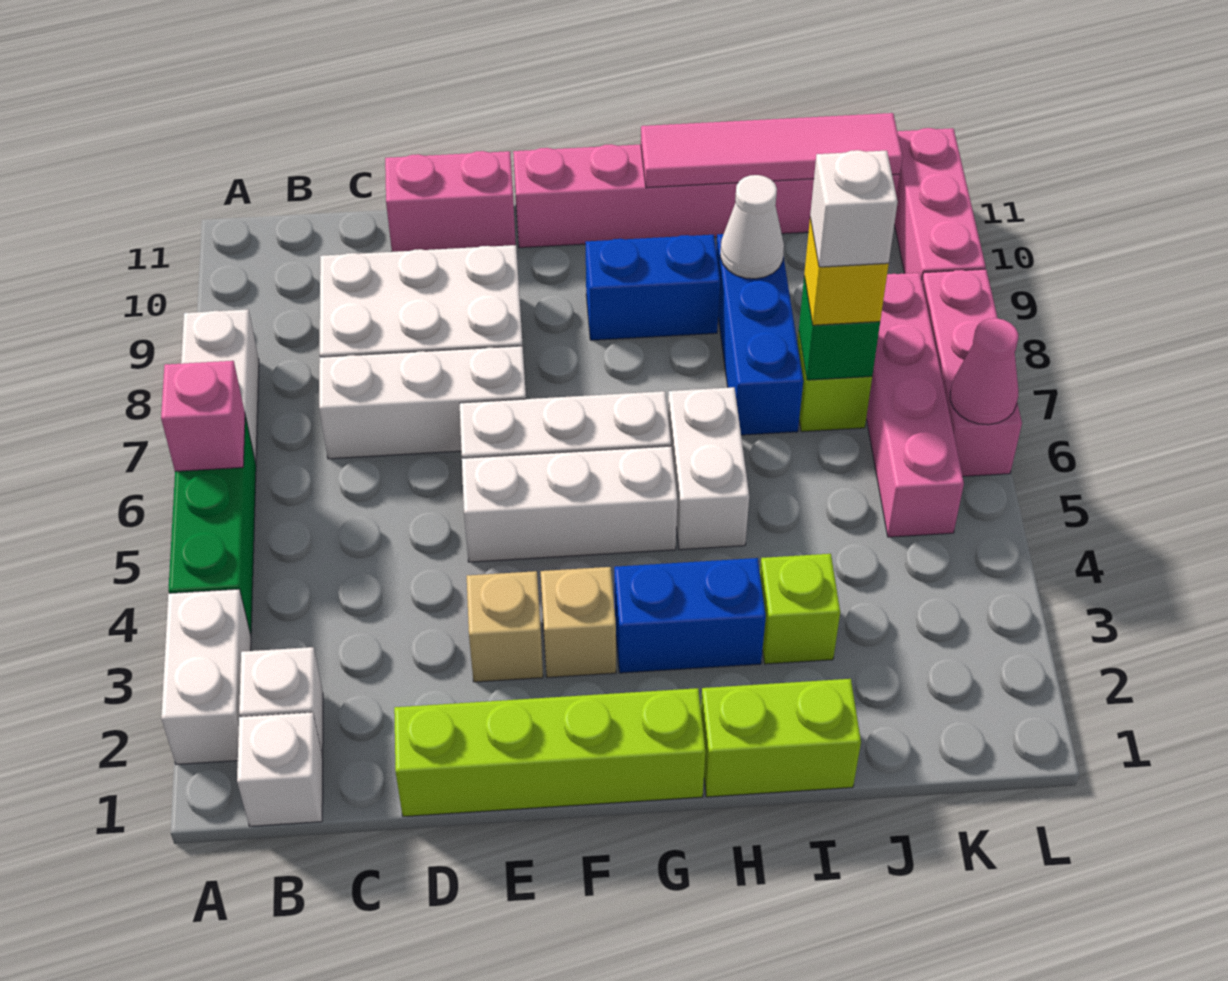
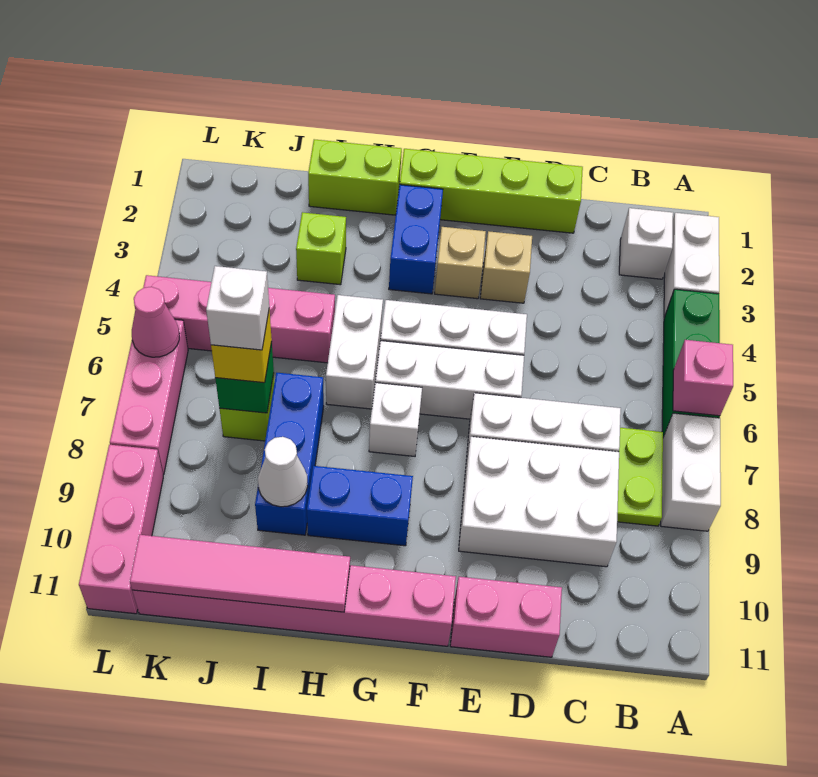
white 1x1 brick [237,712,323,826] -> white 1x1 brick moved to [369,383,422,456]
none -> lime 1x2 plate [617,428,663,526]
blue 1x2 brick [614,558,766,673] -> blue 1x2 brick turned to [389,185,443,294]
pink 1x4 brick [866,273,964,537] -> pink 1x4 brick turned to [143,275,335,363]

